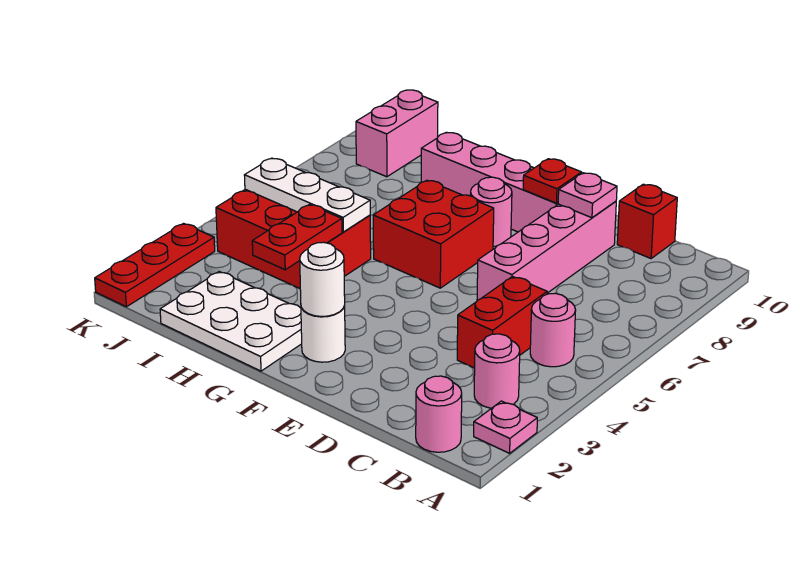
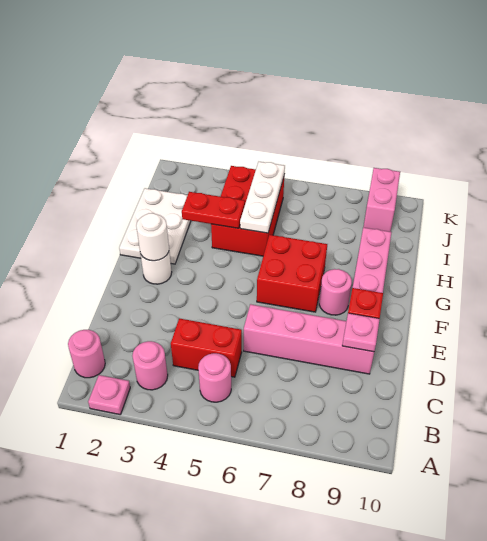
red 1x1 brick [617,184,677,258] -> none
pink 1x2 brick [356,90,438,177] -> pink 1x2 brick turned to [363,168,400,232]
red 1x3 plate [95,224,215,307] -> none

